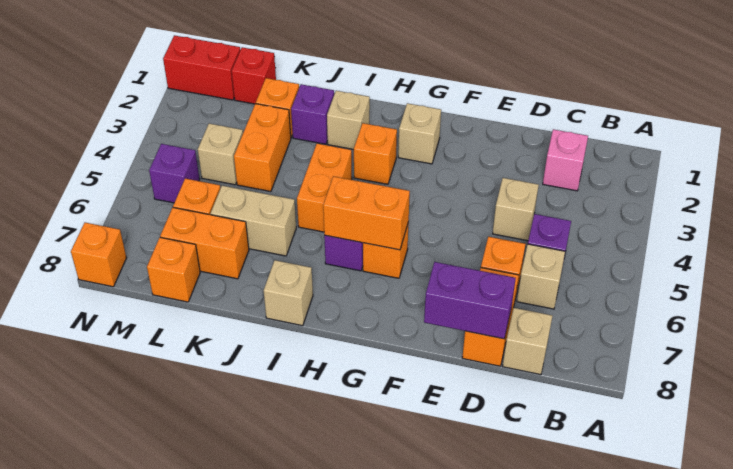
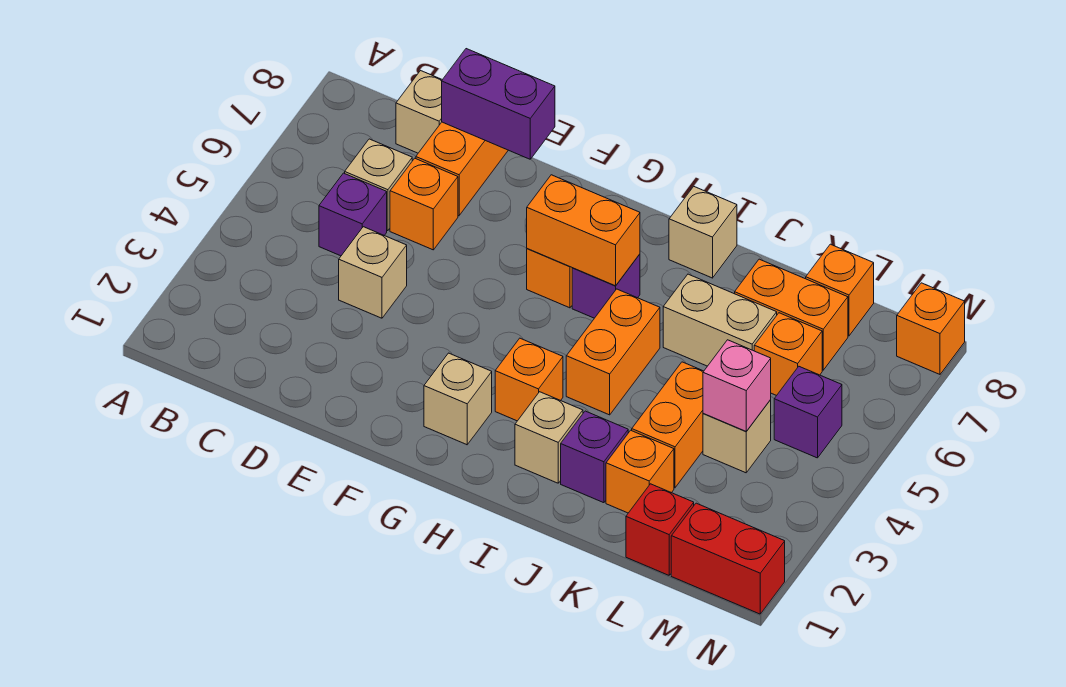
pink 1x1 brick [543,129,588,191] -> pink 1x1 brick moved to [703,340,771,431]

